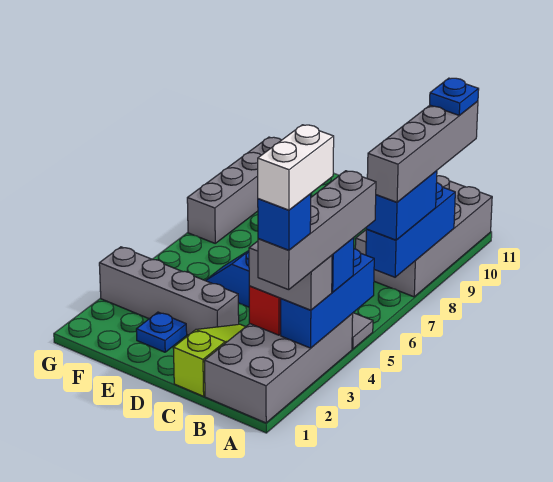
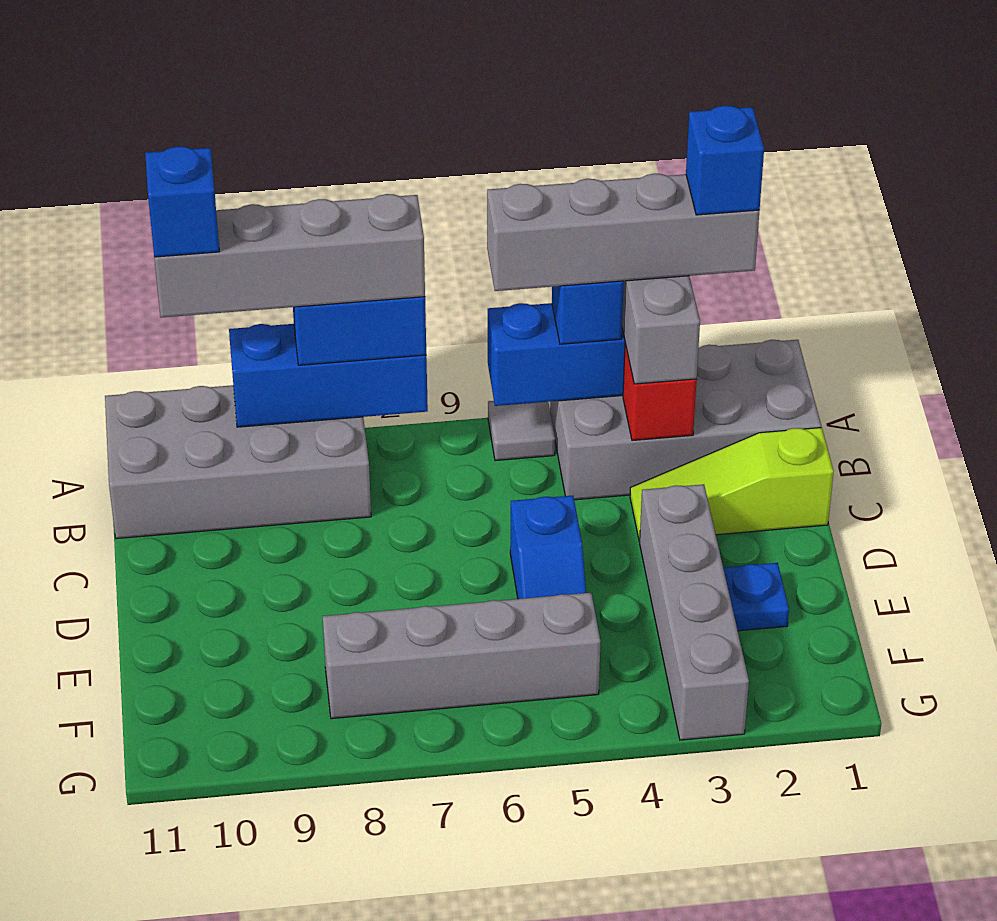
white 1x2 brick [258,125,334,210] -> none
blue 1x1 plate [430,78,479,115] -> blue 1x1 brick [145,146,220,257]
grey 1x4 brick [187,137,281,243] -> grey 1x4 brick moved to [323,593,601,719]

